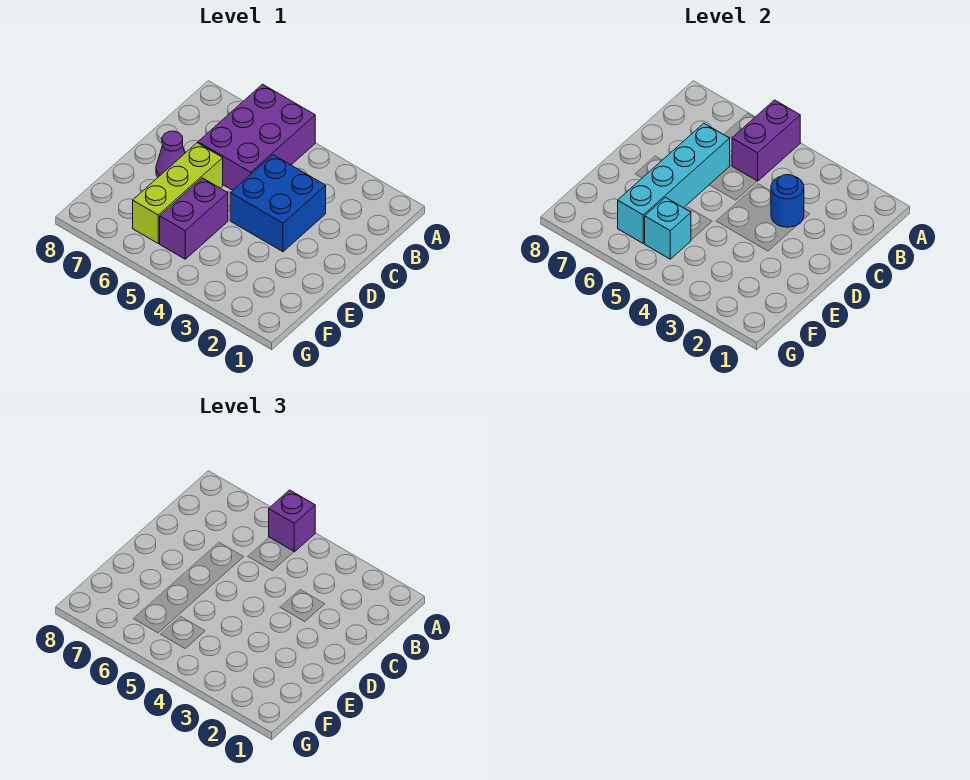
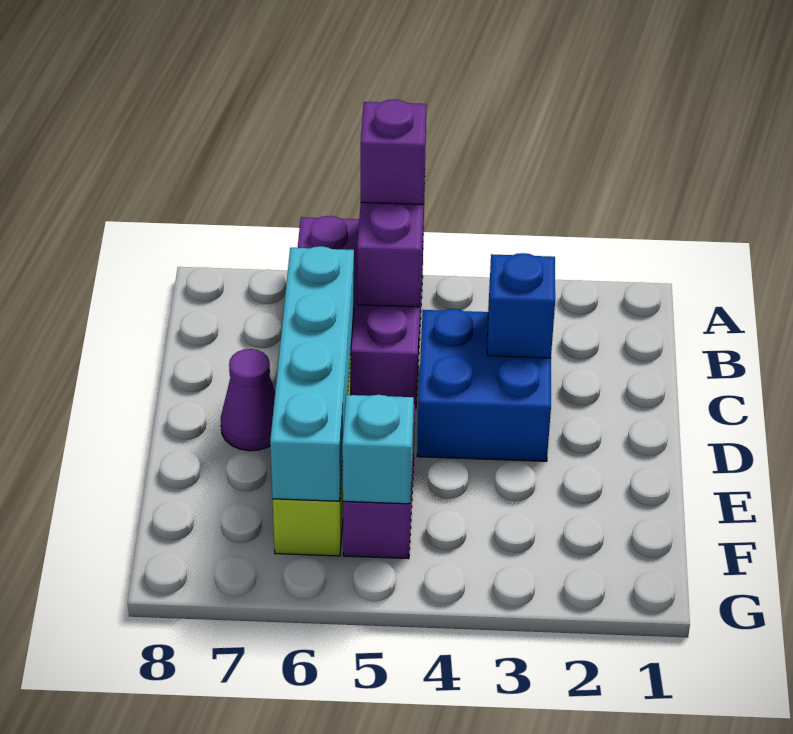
blue 1x1 round brick [771,175,804,227] -> blue 1x1 brick [487,253,555,358]

